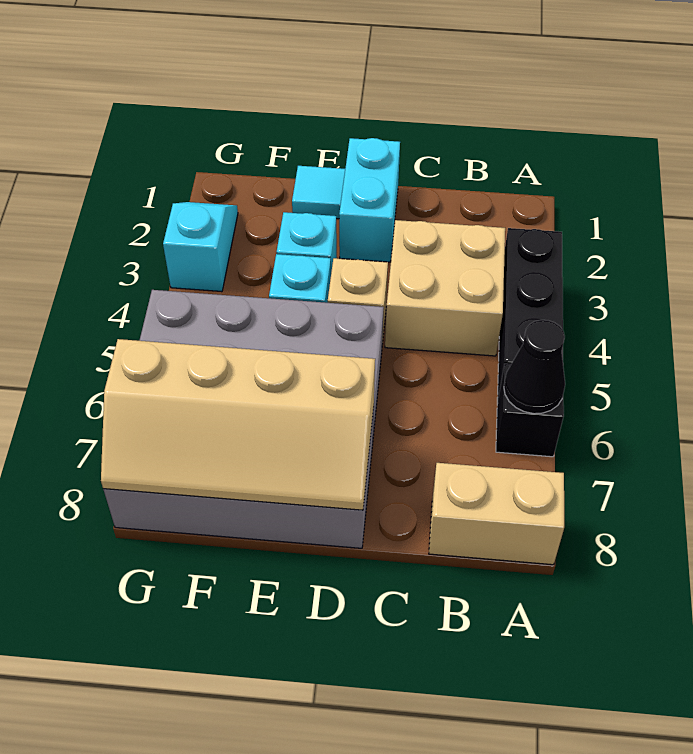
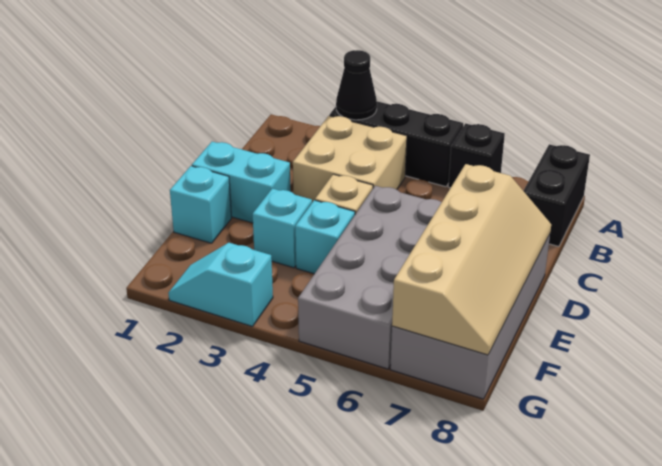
black 1x1 cone [504,320,565,414] -> black 1x1 cone moved to [336,50,377,120]
tan 1x2 brick [429,463,564,565] -> black 1x2 brick [524,144,590,247]
cyan 1x1 tile [292,166,345,219] -> cyan 1x1 brick [170,166,232,243]

